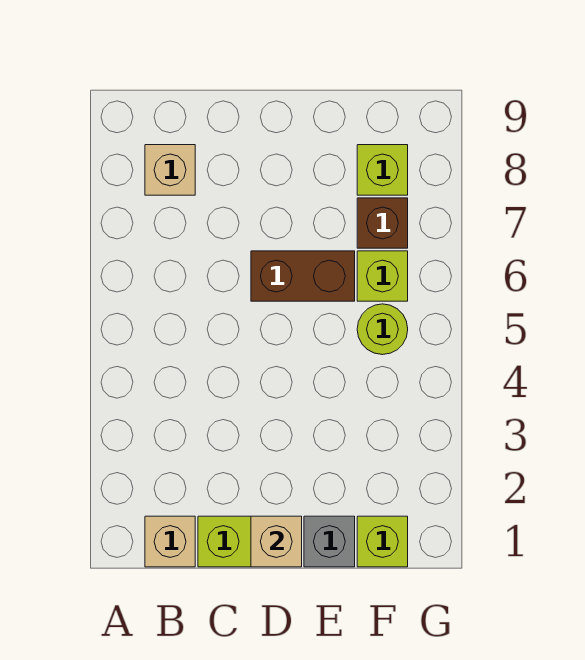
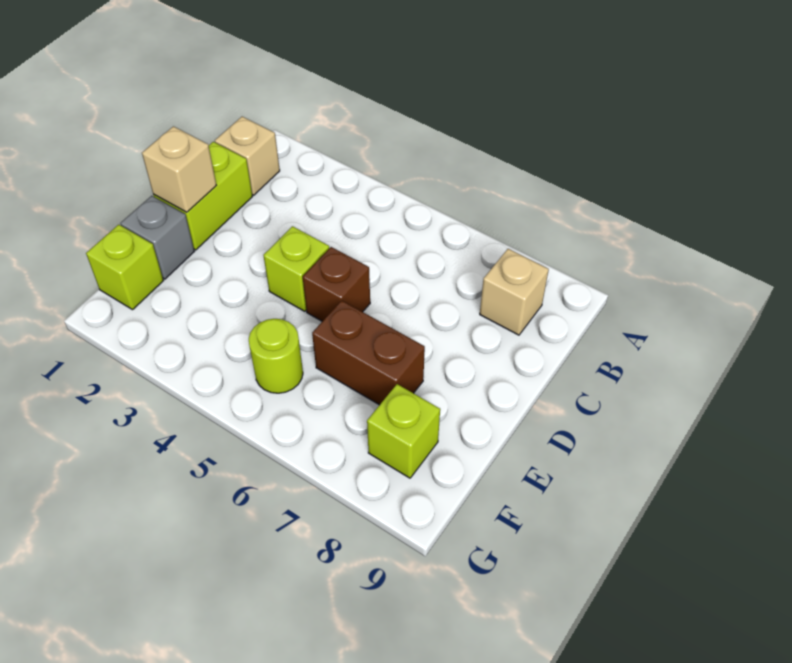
brown 1x2 brick [251,251,355,301] -> brown 1x2 brick turned to [312,301,425,405]
lime 1x1 brick [357,251,408,301] -> lime 1x1 brick moved to [263,226,329,311]
brown 1x1 brick [357,198,408,248] -> brown 1x1 brick moved to [303,247,370,321]

